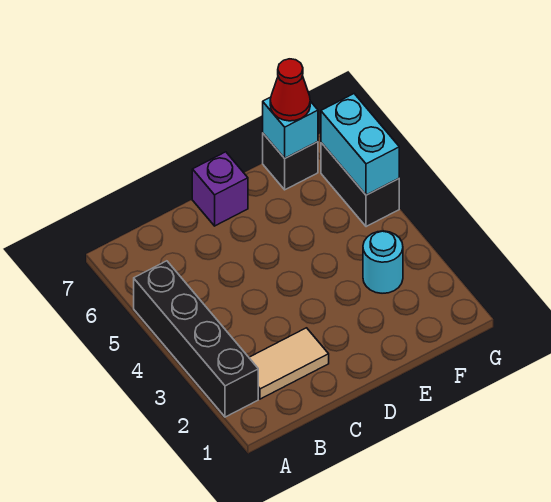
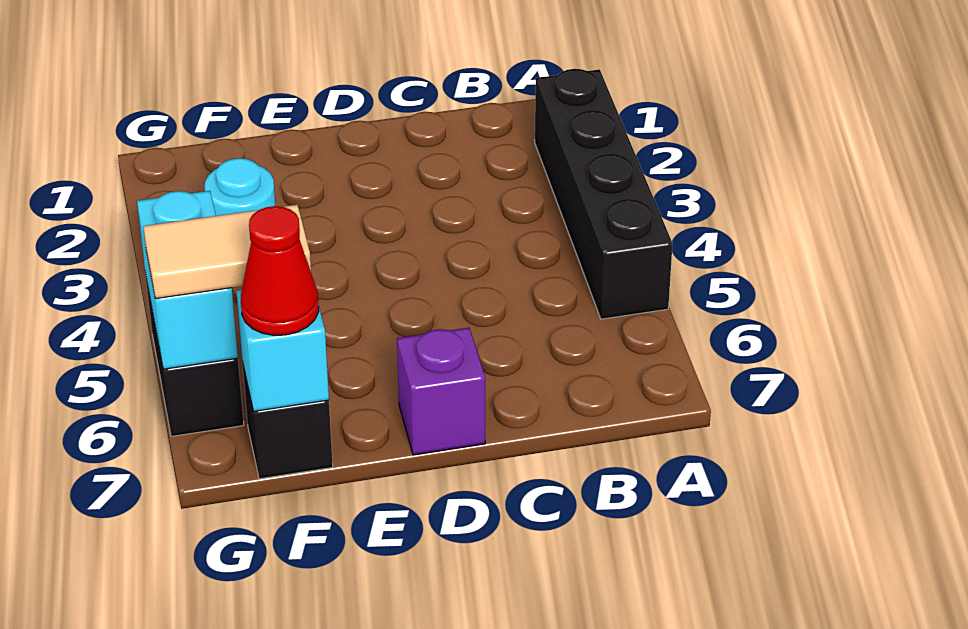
tan 1x2 tile [249,328,329,399] -> tan 1x2 tile moved to [143,205,311,299]

